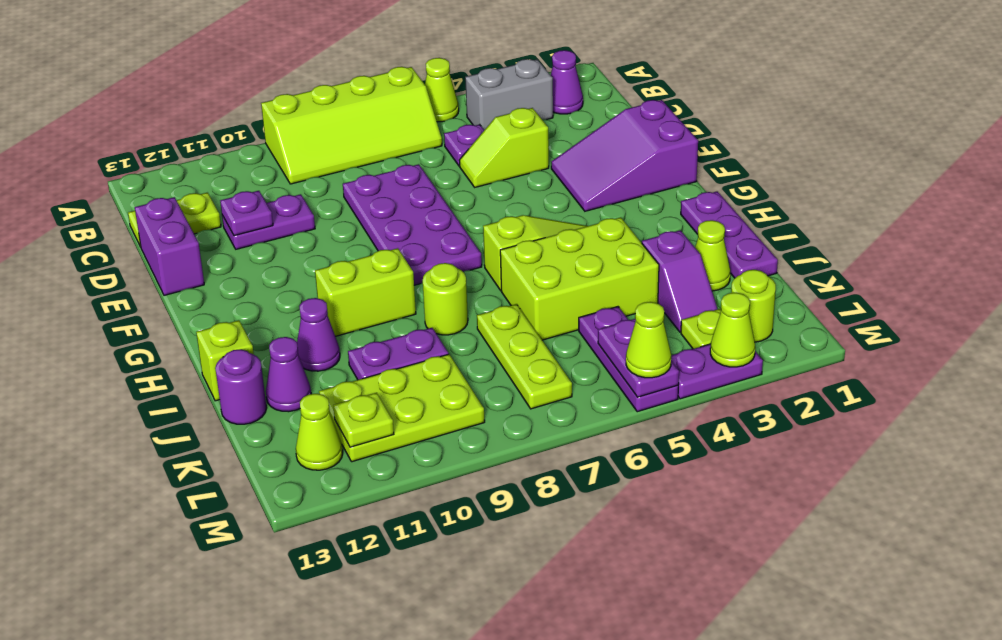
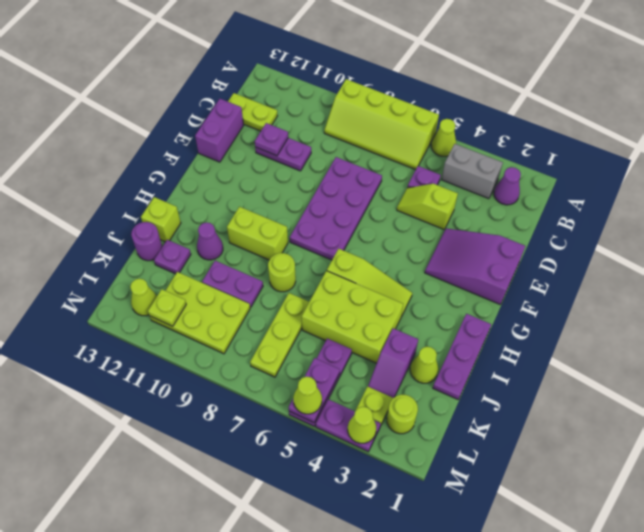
purple 1x1 cone [266,337,311,412] -> purple 1x1 plate [154,240,191,274]

